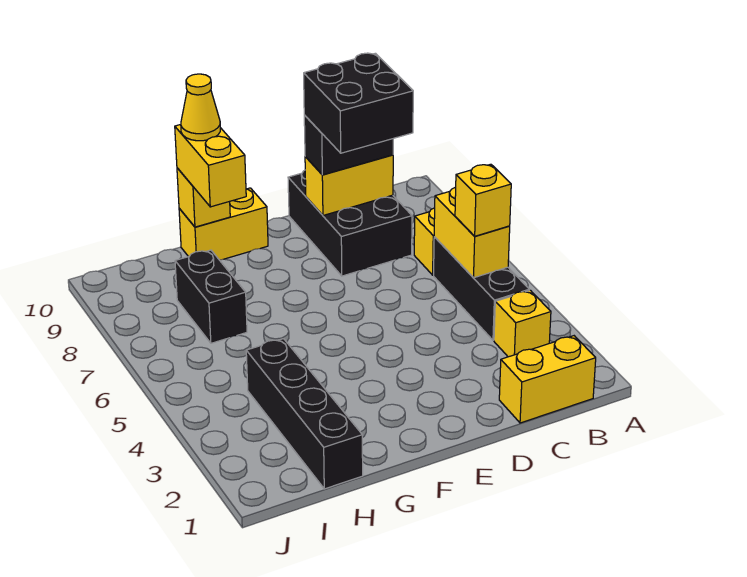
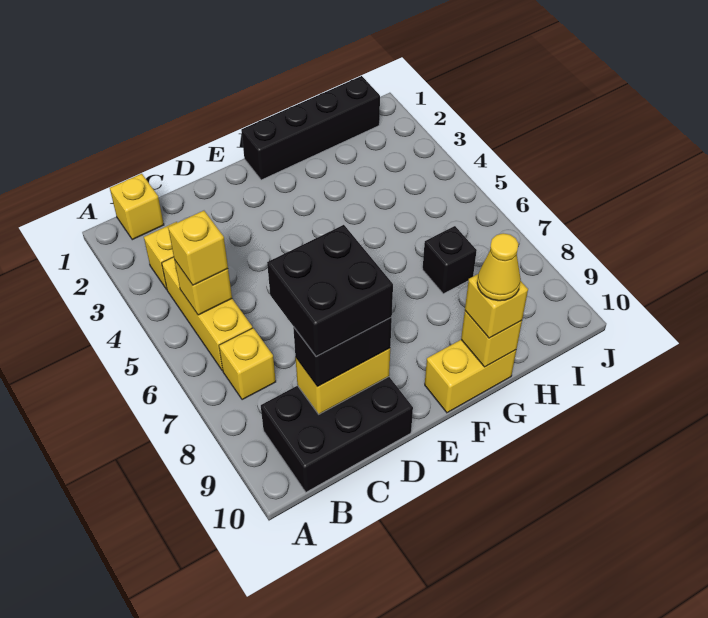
yellow 1x2 brick [499,336,596,423] -> yellow 1x1 brick [110,174,164,240]
black 1x3 brick [434,237,529,340] -> yellow 1x3 brick [162,257,252,371]
yellow 1x2 brick [434,187,510,278] -> yellow 1x1 brick [174,260,232,315]
black 2x3 brick [288,170,412,276] -> black 2x3 brick turned to [261,377,413,492]
yellow 1x2 brick [175,125,246,207] -> yellow 1x1 brick [465,274,528,338]
black 1x4 brick [246,339,363,489] -> black 1x4 brick turned to [241,76,380,180]
black 1x2 brick [175,250,247,343] -> black 1x1 brick [423,226,477,294]

